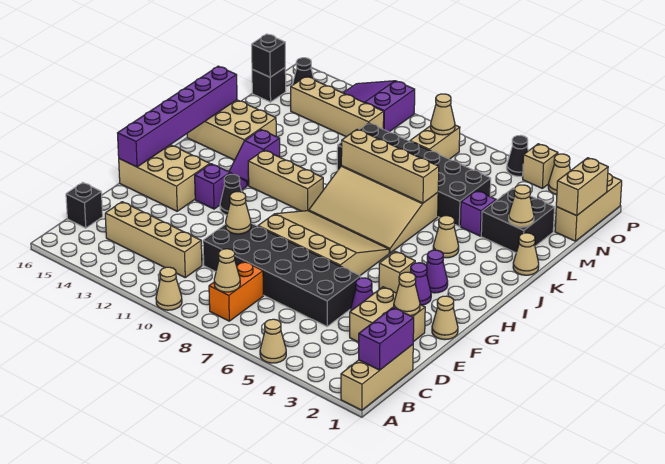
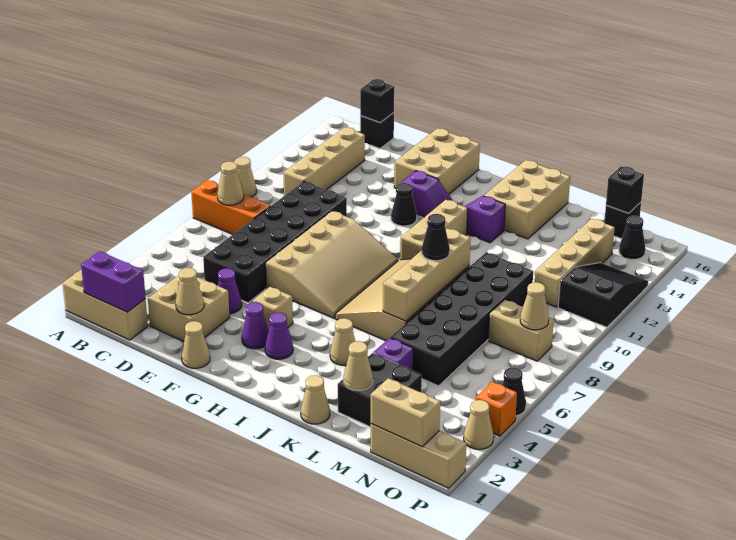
tan 1x1 cone [260,319,286,363] -> none
orange 1x2 brick [209,261,263,321] -> orange 1x3 brick [191,180,270,234]
none -> black 1x1 brick [360,79,394,123]
tan 1x1 cone [226,192,251,234] -> none
purple 1x6 brick [118,66,237,167] -> none
none -> black 1x1 cone [422,214,450,261]
purple 2x3 slope [344,81,415,132] -> black 2x3 slope [558,263,648,327]
tan 1x1 brick [523,144,558,188] -> orange 1x1 brick [476,382,517,436]

